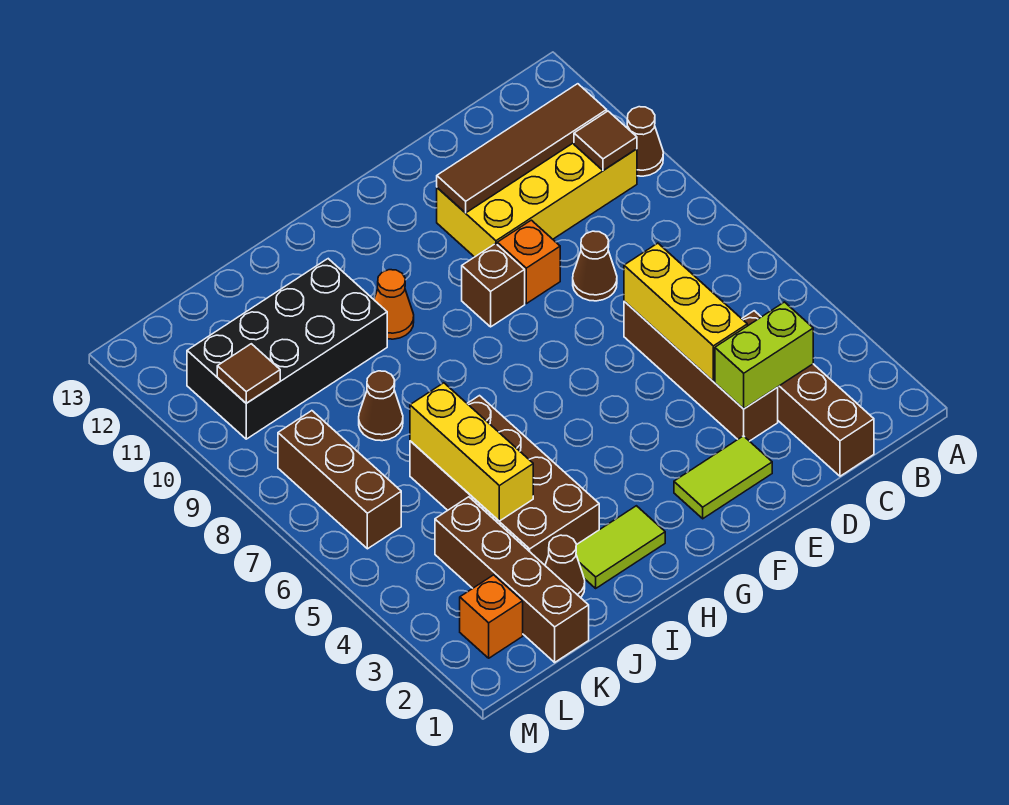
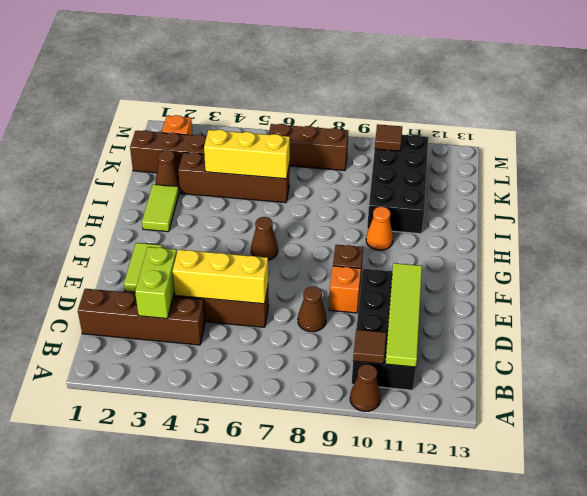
yellow 2x4 brick [437,143,637,257] -> black 2x4 brick [352,269,416,390]
brown 1x4 tile [437,84,607,213] -> lime 1x4 tile [385,263,422,367]
brown 2x4 brick [410,396,599,565] -> brown 1x4 brick [178,152,290,203]
brown 1x1 cone [359,371,403,441] -> brown 1x1 cone moved to [251,217,278,260]

